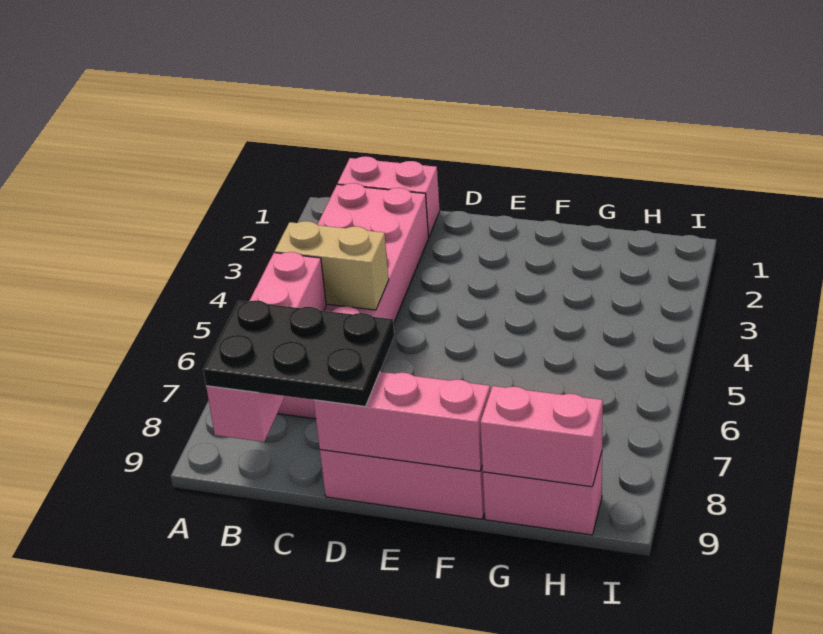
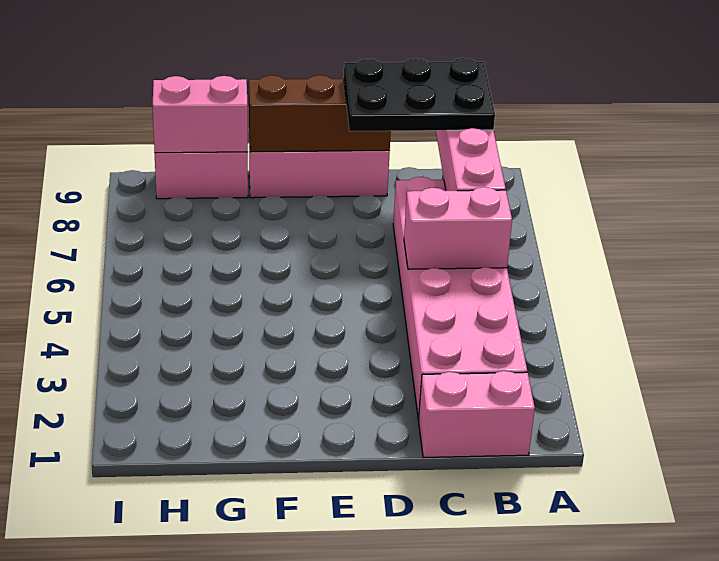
tan 1x2 brick [275,221,389,310] -> pink 1x2 brick [404,187,512,269]
pink 1x3 brick [314,372,490,471] -> brown 1x3 brick [249,75,391,152]

